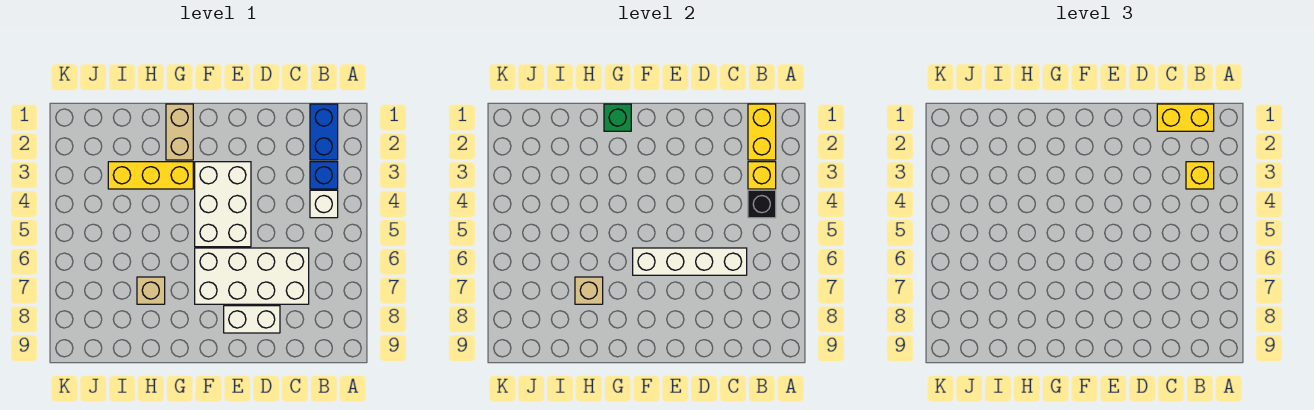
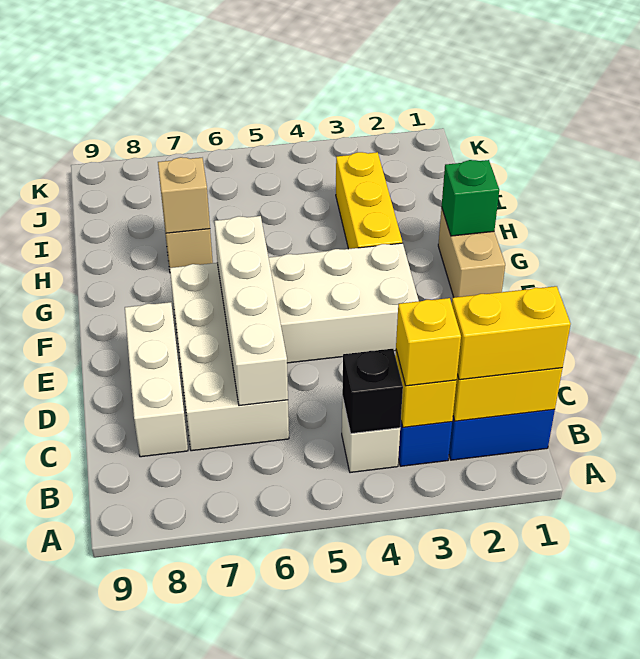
yellow 1x2 brick [1157,104,1214,131] -> yellow 1x2 brick turned to [452,286,571,380]
white 1x2 brick [224,306,280,333] -> white 1x3 brick [125,302,188,457]
tan 1x2 brick [166,104,193,160] -> tan 1x2 brick turned to [438,207,505,297]

